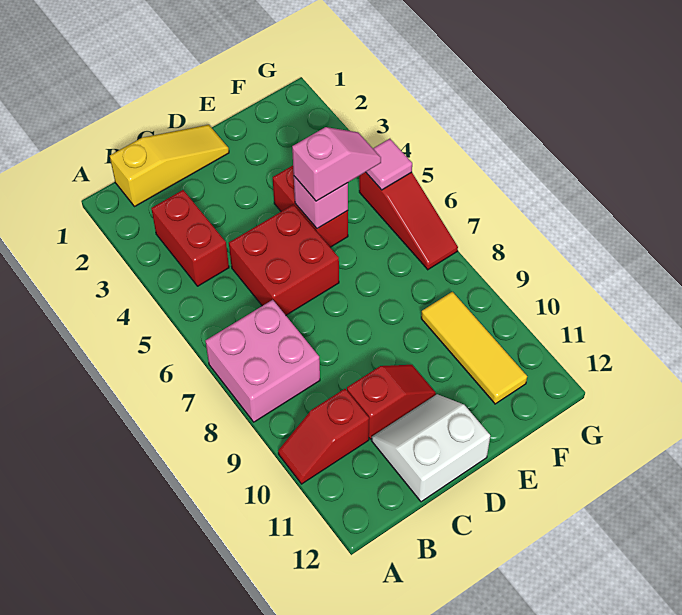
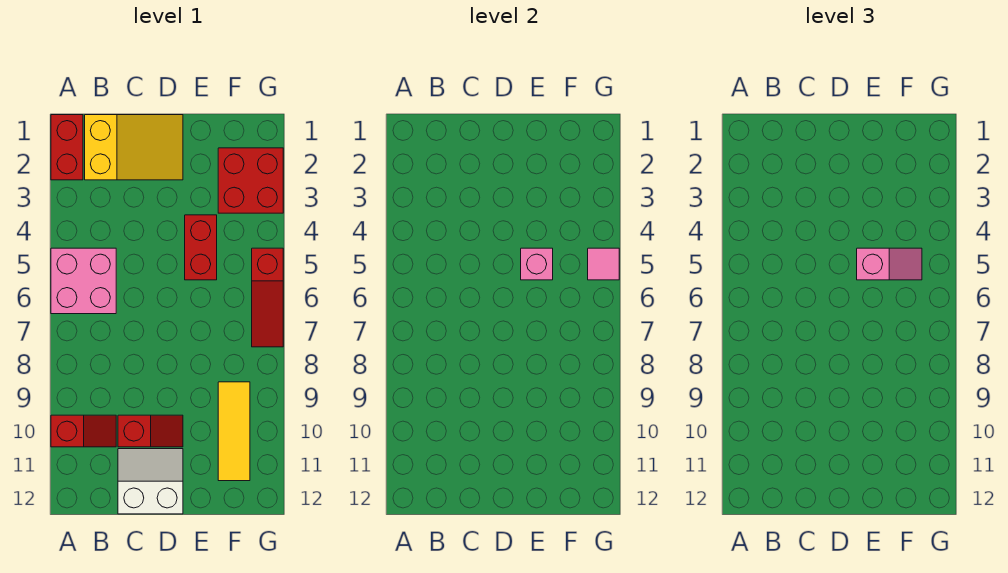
pink 2x2 brick [205,300,320,422] -> pink 2x2 brick moved to [51,248,116,314]
red 1x2 slope [278,389,369,484] -> red 1x2 slope turned to [51,415,116,447]
yellow 1x3 slope [110,125,229,207] -> yellow 2x3 slope [85,115,183,180]
red 1x2 brick [151,190,229,286] -> red 1x2 brick moved to [51,115,83,180]
red 2x2 brick [229,205,339,315] -> red 2x2 brick moved to [218,148,283,213]

